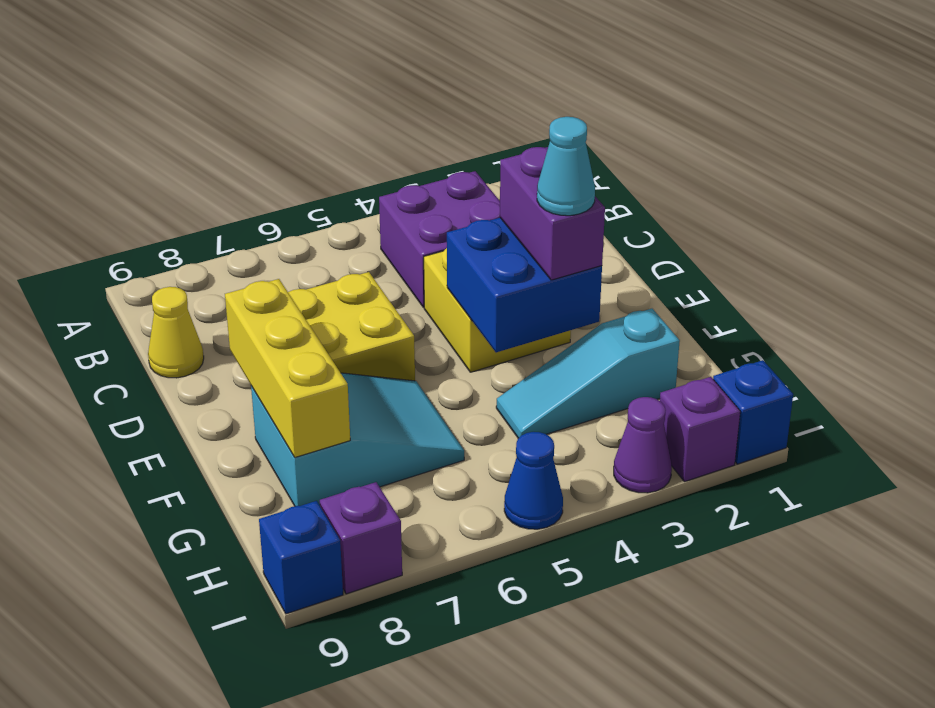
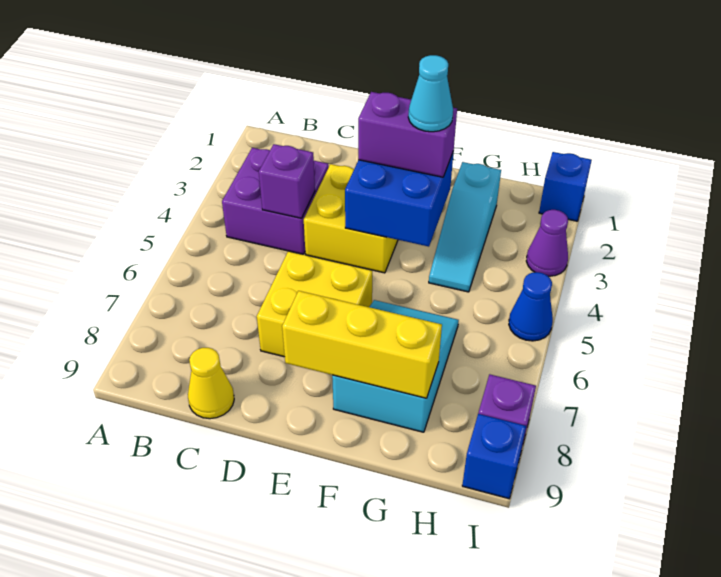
purple 1x1 brick [660,377,740,482] -> purple 1x1 brick moved to [259,144,315,218]

